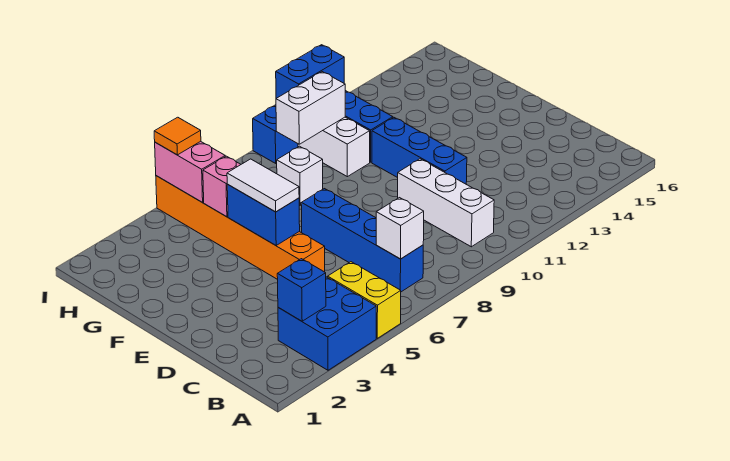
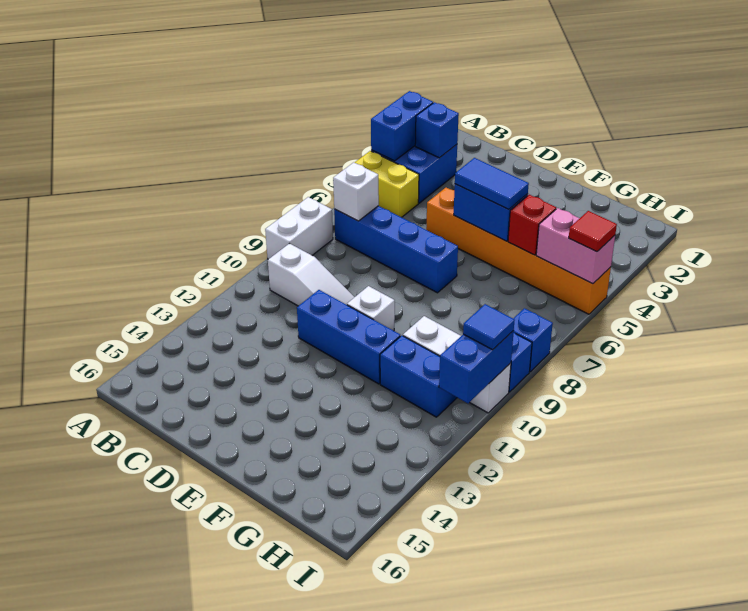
none -> blue 1x2 brick [371,91,433,161]
white 1x3 brick [398,159,494,247] -> white 1x3 slope [268,243,354,306]
white 1x2 tile [227,159,299,212] -> blue 1x2 tile [455,158,529,209]
pink 1x1 brick [203,156,241,217] -> red 1x1 brick [508,195,556,255]
white 1x1 brick [277,146,323,205] -> white 1x1 brick moved to [347,286,395,331]
white 1x2 brick [276,72,345,144] -> white 1x2 brick moved to [265,197,333,259]
orange 1x1 tile [154,117,201,155] -> red 1x1 tile [569,211,617,251]
none -> blue 1x1 brick [513,308,553,372]
none -> blue 1x1 tile [463,304,515,350]

